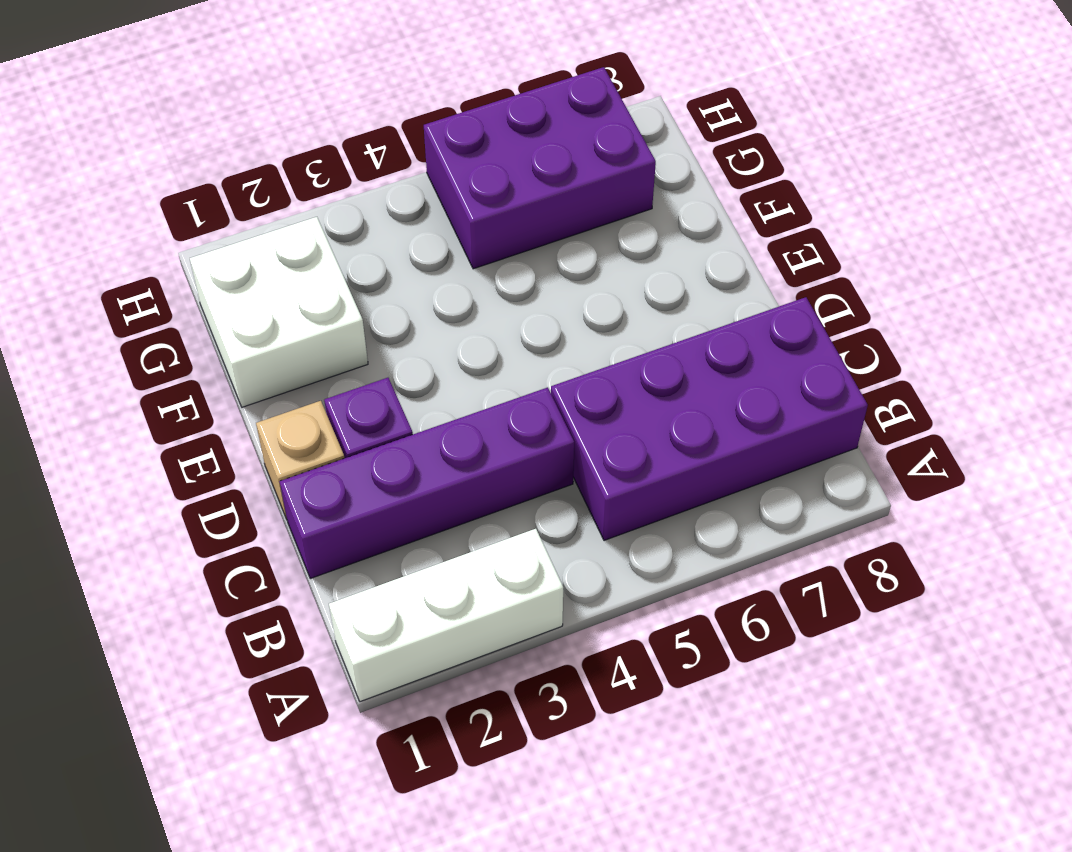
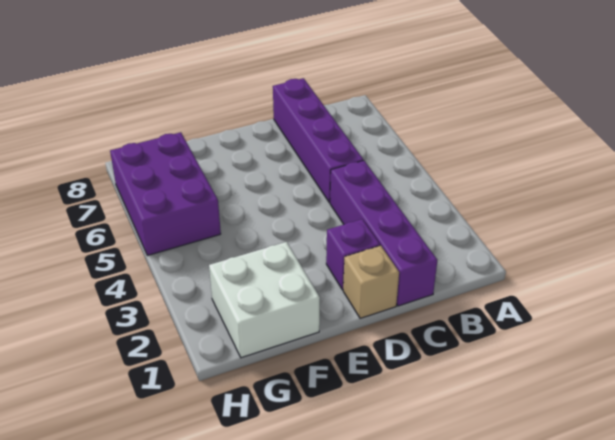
white 1x3 brick [329,529,563,702] -> none
purple 2x4 brick [551,297,868,540] -> purple 1x4 brick [273,78,363,203]

